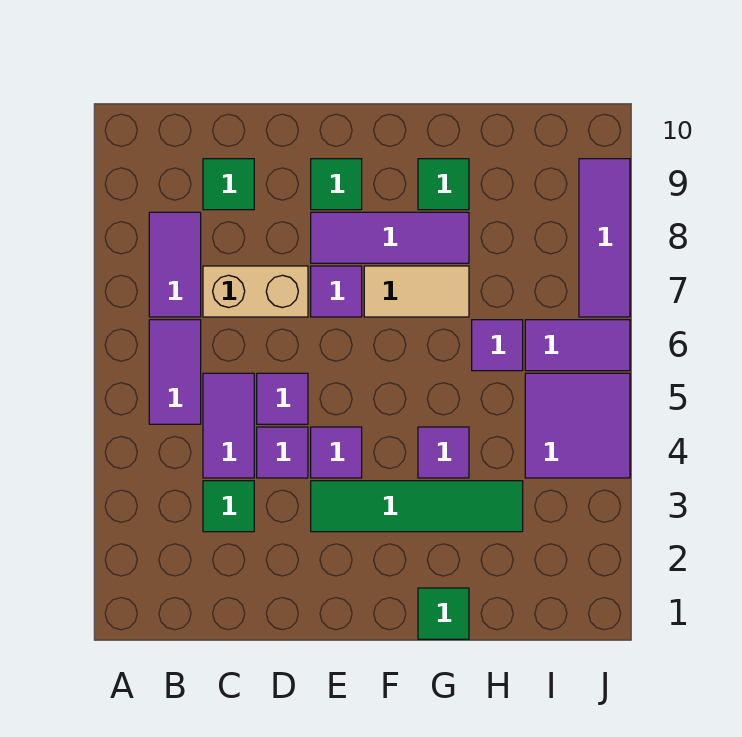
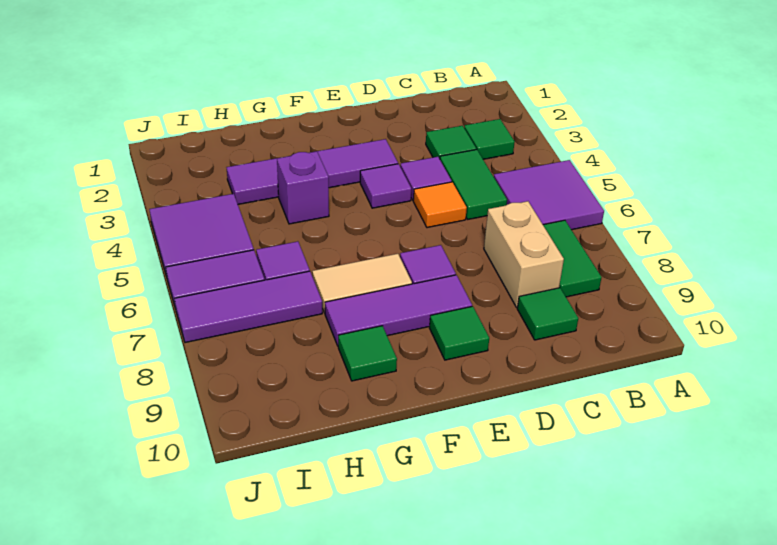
purple 1x2 tile [149,320,201,424] -> purple 2x2 tile [494,160,604,230]
purple 1x2 tile [149,212,201,317] -> green 1x2 tile [543,220,602,297]
purple 1x2 tile [203,373,254,478] -> green 1x2 tile [440,150,507,219]
tan 1x2 brick [203,266,308,317] -> tan 1x2 brick turned to [484,201,564,308]
purple 1x1 tile [257,373,308,424] -> orange 1x1 tile [413,182,467,228]
green 1x4 tile [311,481,523,532] -> purple 1x4 tile [226,139,398,204]
green 1x1 tile [418,588,469,639] -> green 1x1 tile moved to [464,119,515,159]
purple 1x1 tile [418,427,469,478] -> purple 1x1 brick [277,151,329,224]
purple 1x3 tile [579,159,630,317] -> purple 1x3 tile turned to [174,271,322,343]

